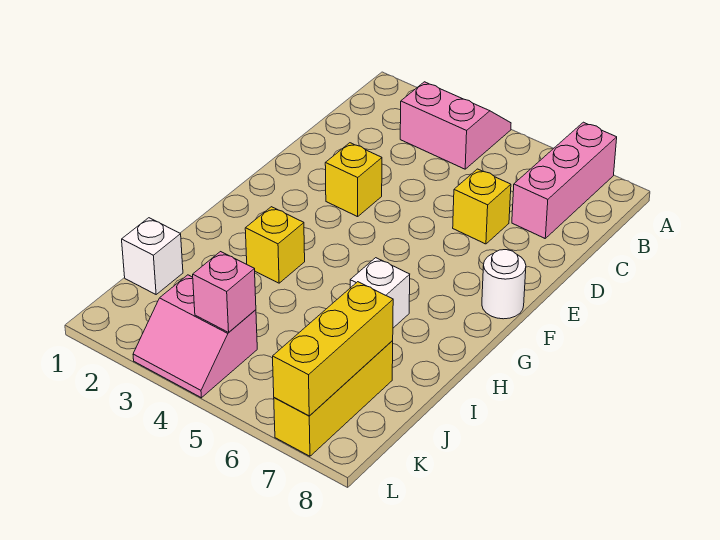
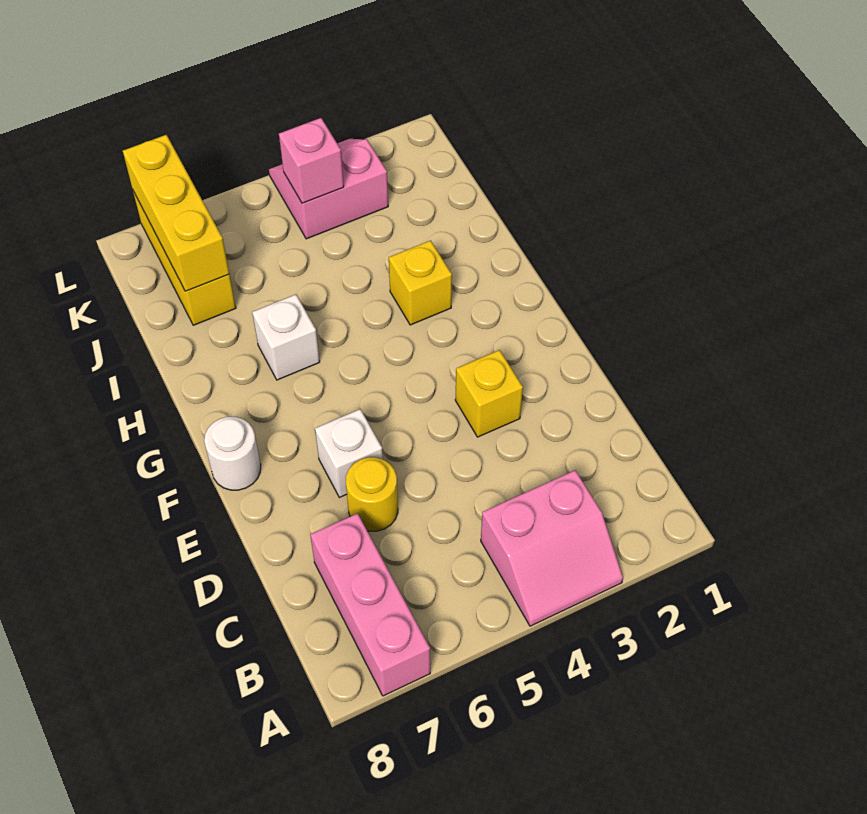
yellow 1x1 brick [453,169,511,244] -> yellow 1x1 round brick [346,457,398,531]
white 1x1 brick [122,218,183,294] -> white 1x1 brick moved to [315,409,383,497]

